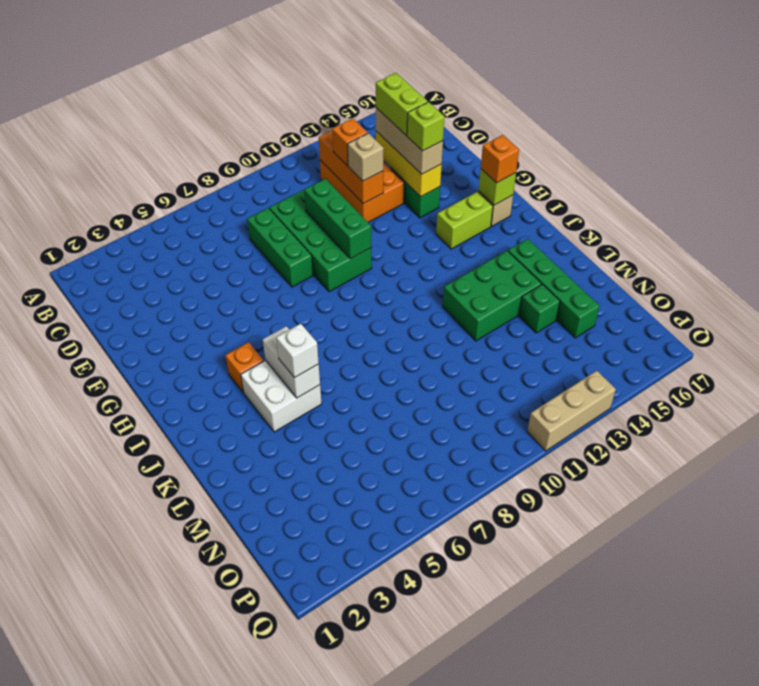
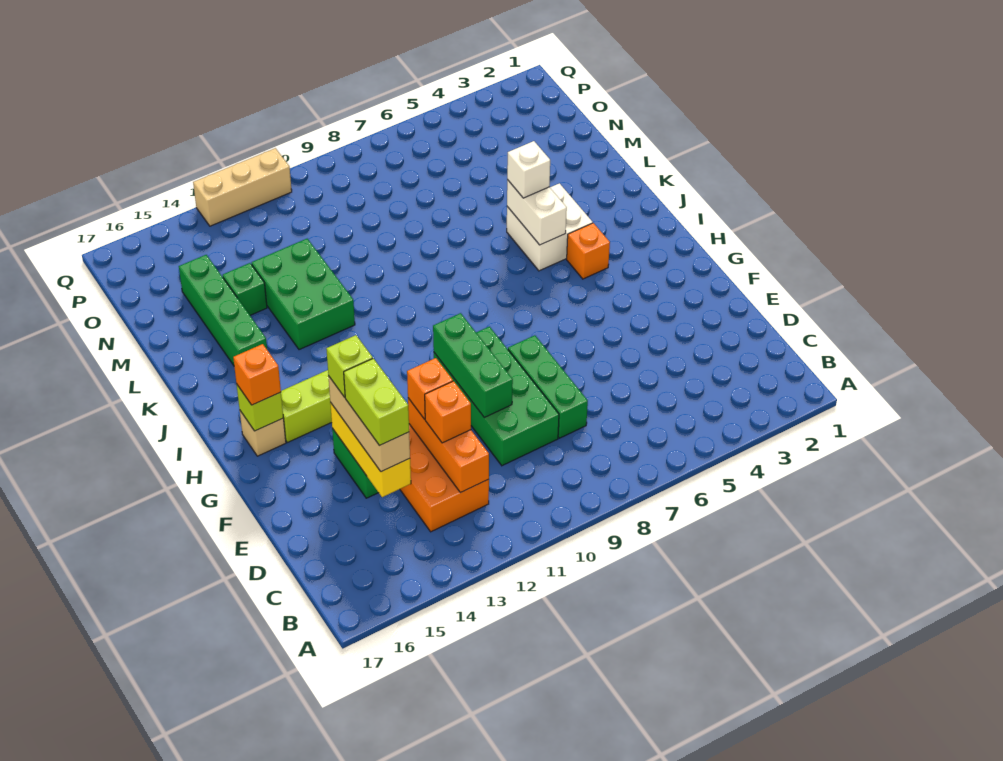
tan 1x1 brick [348,133,384,181] -> orange 1x1 brick [407,358,453,419]
green 2x3 brick [443,251,542,341] -> green 2x3 brick turned to [252,239,355,350]

